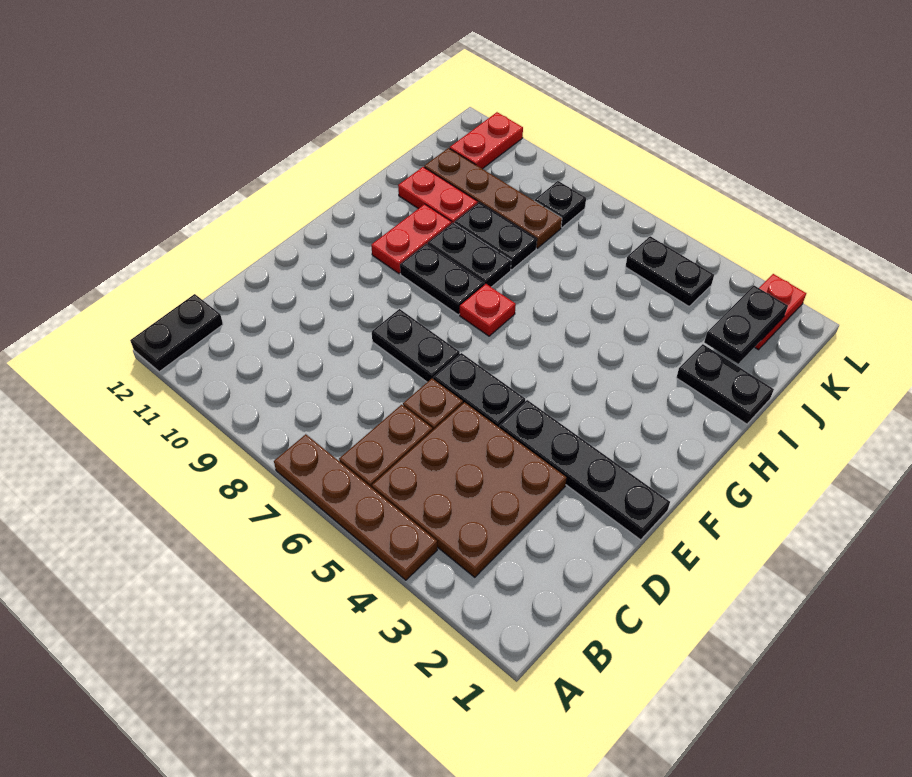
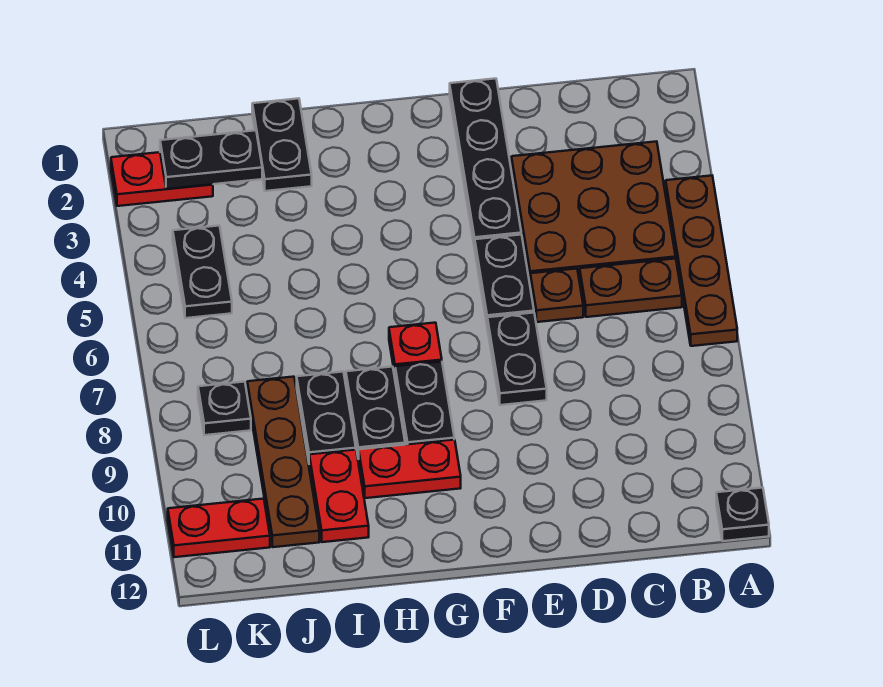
black 1x2 plate [130,294,223,372] -> black 1x1 plate [716,488,769,541]

